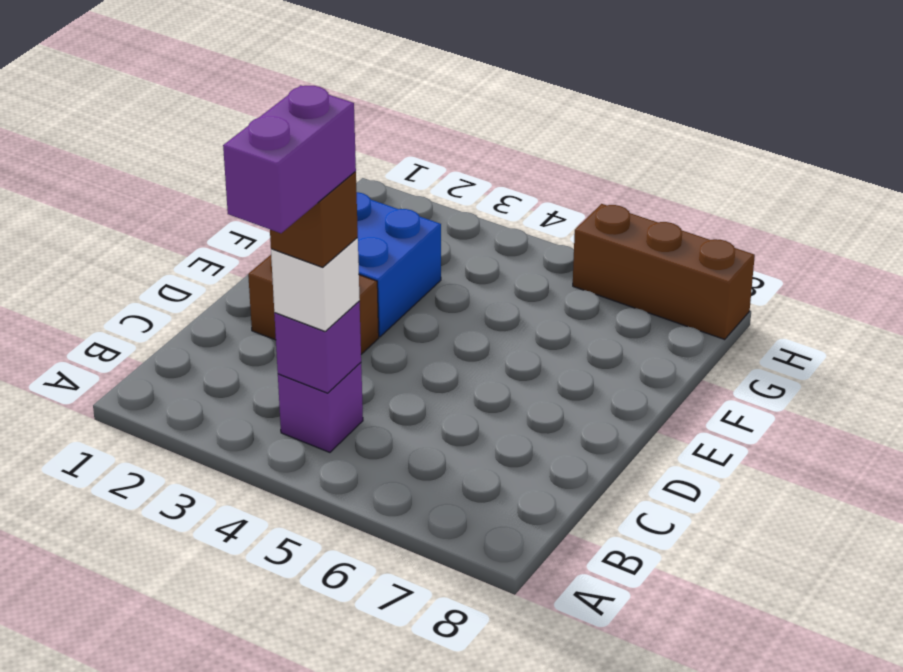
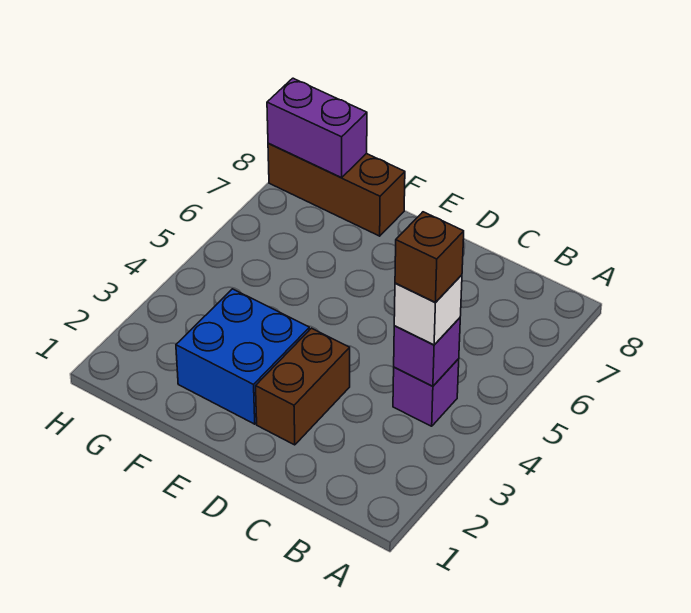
purple 1x2 brick [223,85,356,233] -> purple 1x2 brick moved to [267,78,367,178]
brown 1x3 brick [573,204,755,339] -> brown 1x3 brick turned to [268,143,405,236]

